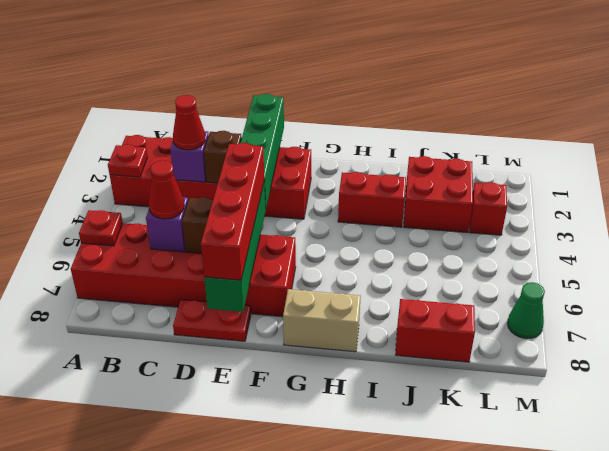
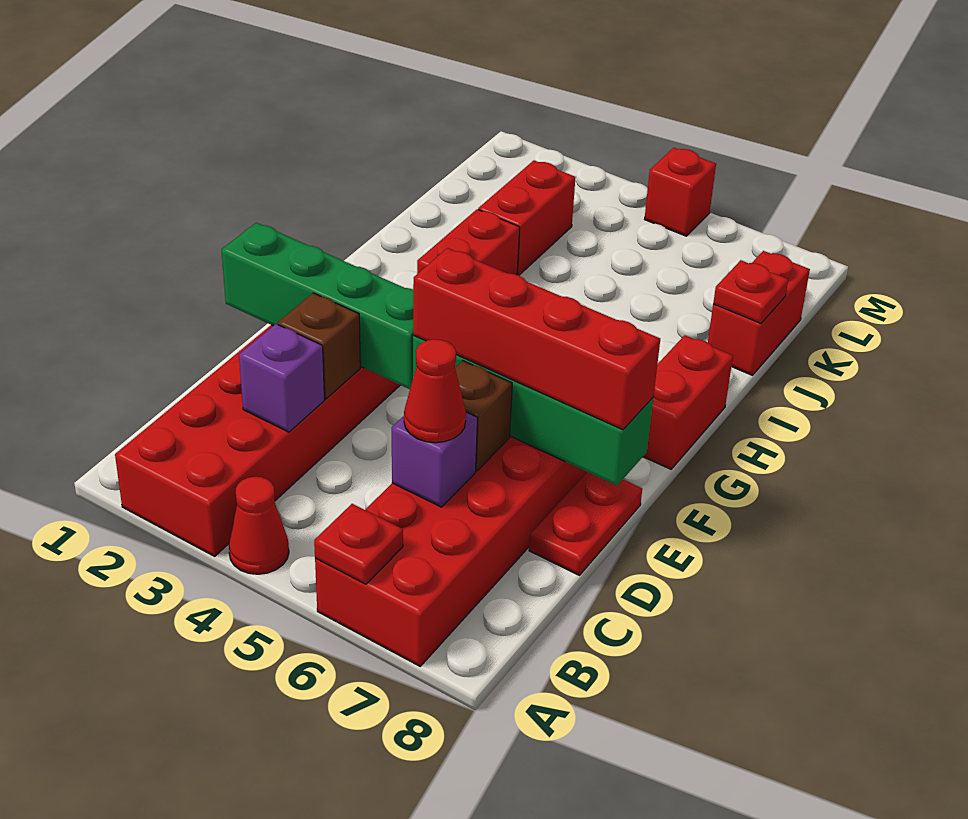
red 1x1 plate [108,144,147,177] -> red 1x1 plate moved to [713,260,788,323]
red 1x1 cone [173,95,205,150] -> red 1x1 cone moved to [229,477,289,574]
tan 1x2 brick [283,289,361,352] -> red 1x2 brick [643,335,733,469]
red 2x2 brick [404,156,473,233] -> red 1x2 brick [478,160,576,275]
red 1x1 brick [470,182,507,235] -> red 1x1 brick moved to [645,148,716,236]
green 1x1 cone [507,282,545,339] -> none

